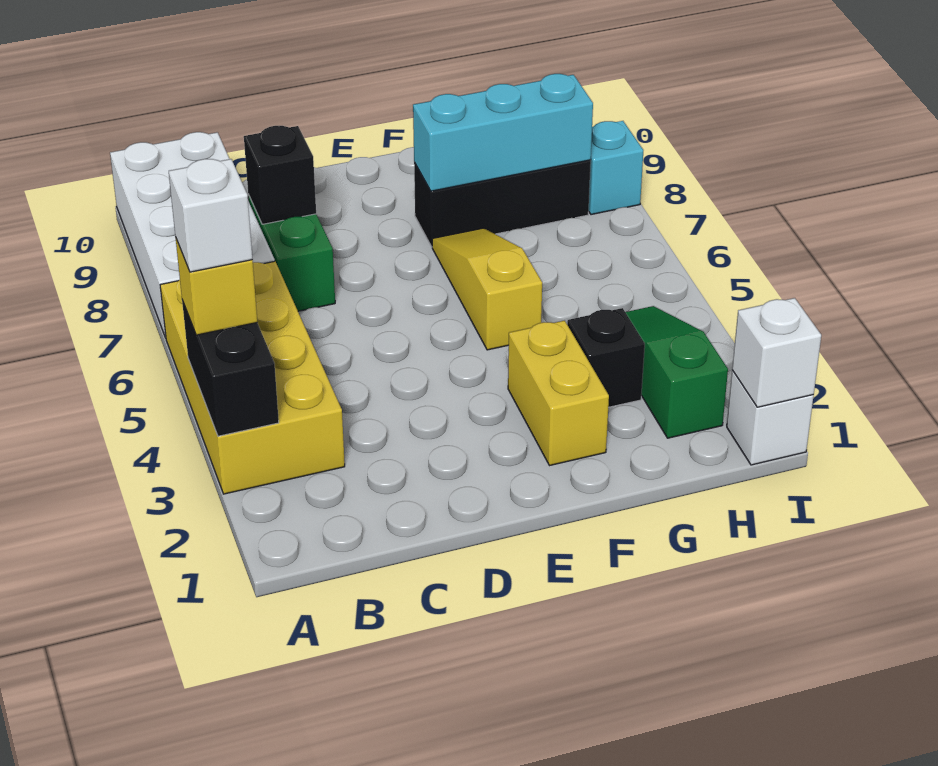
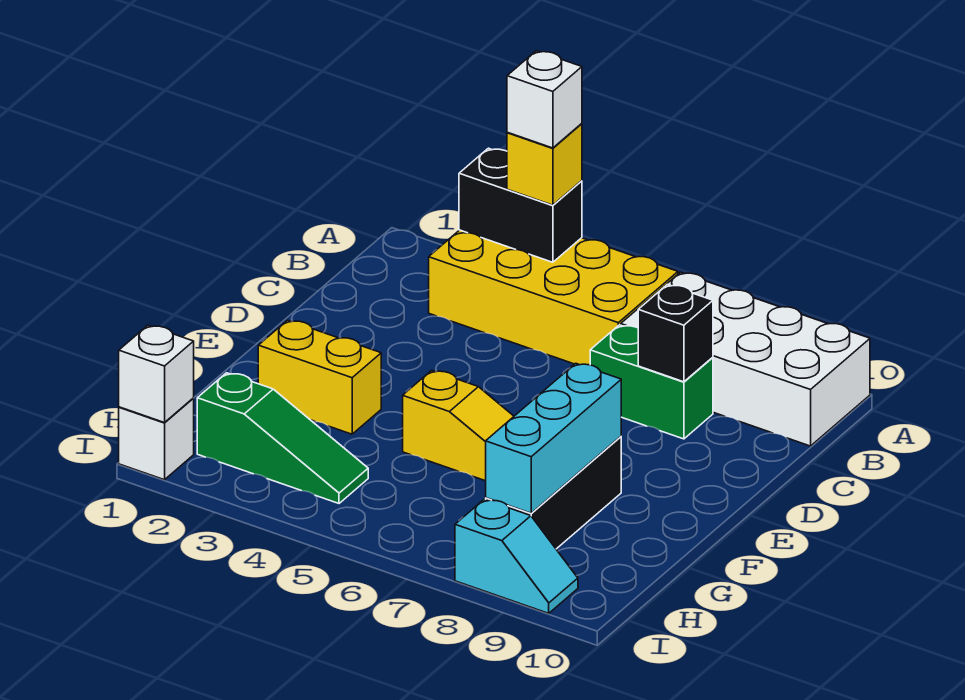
black 1x1 brick [567,308,645,407] -> none

